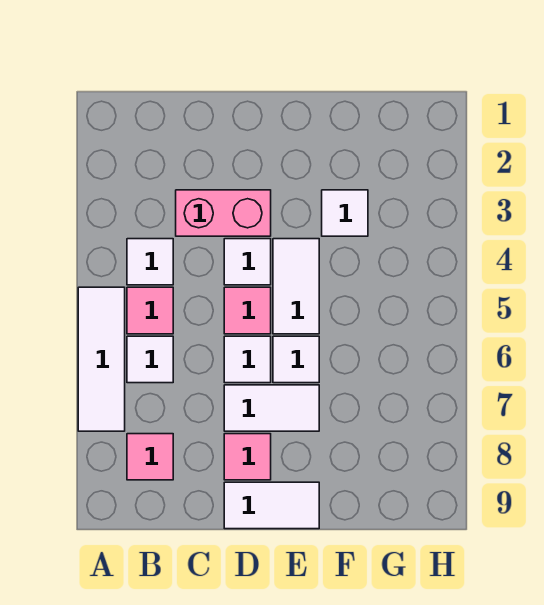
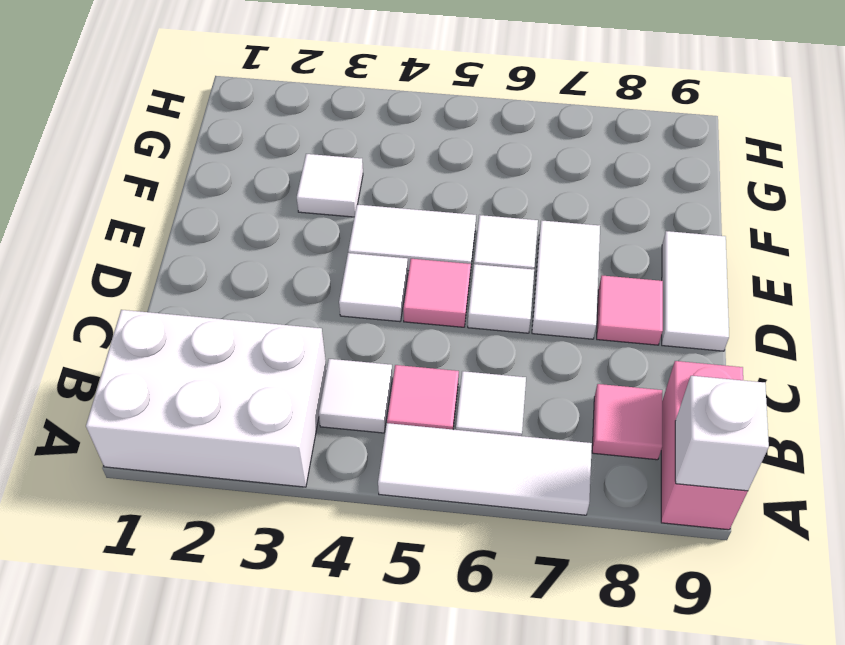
none -> white 2x3 brick [86,310,327,487]
none -> white 1x1 brick [675,376,769,491]
pink 1x2 brick [176,190,271,236] -> pink 1x2 brick moved to [661,361,748,530]

